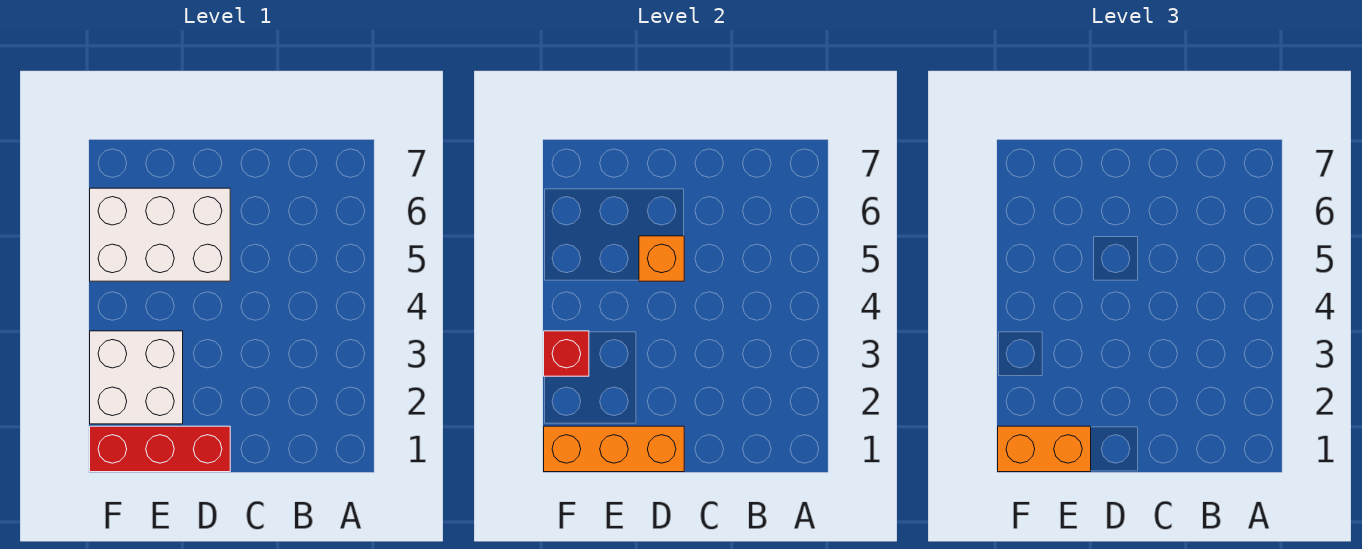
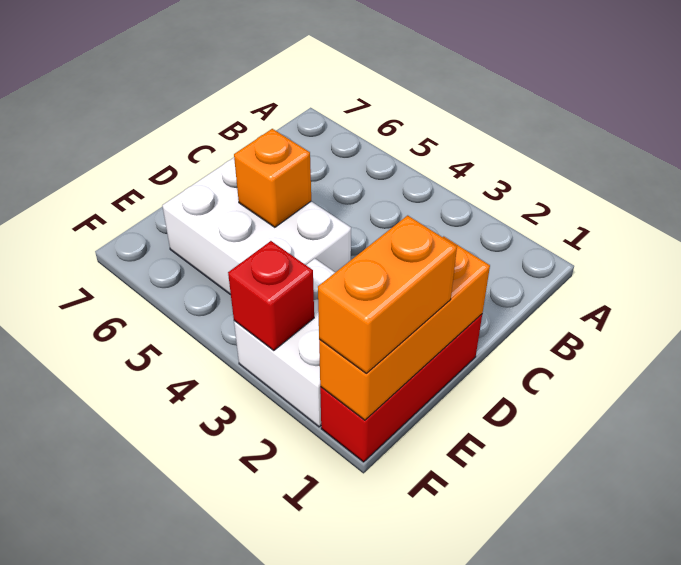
white 2x3 brick [90,188,230,281] -> white 2x3 brick turned to [162,158,351,295]

